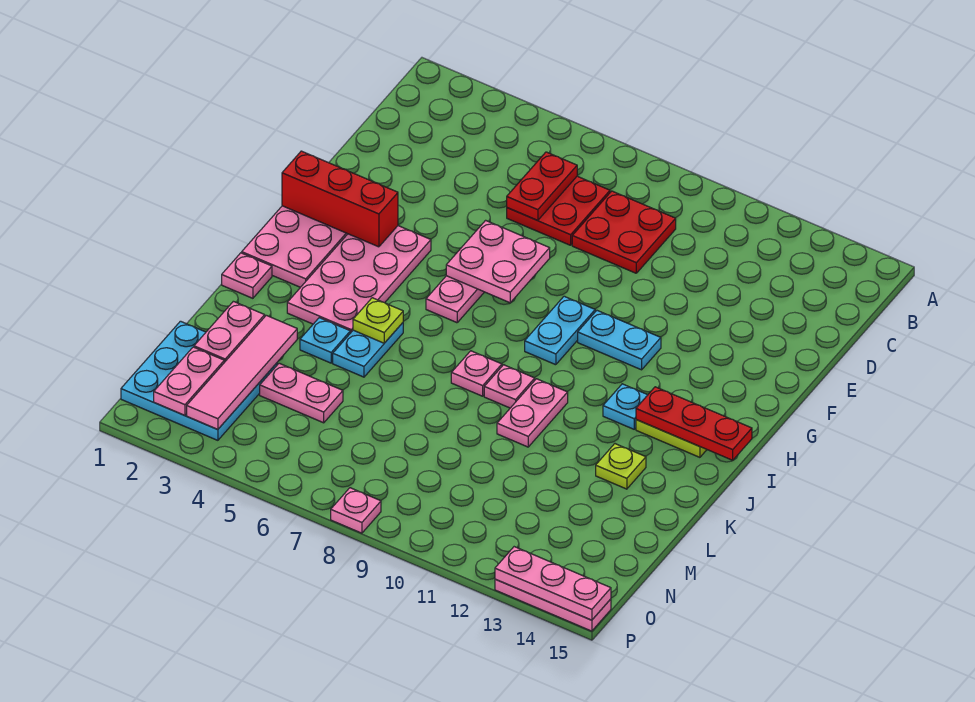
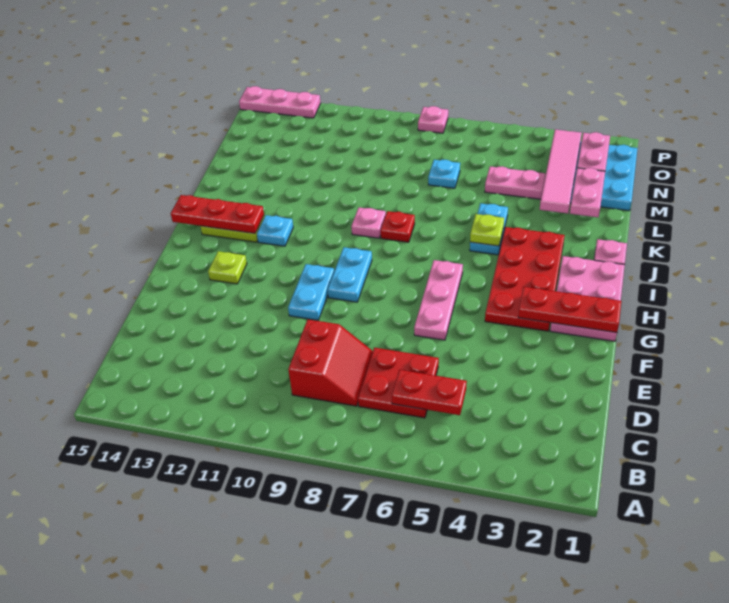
red 1x2 plate [507,152,577,220] -> red 1x2 plate turned to [392,370,467,415]
red 2x2 plate [572,191,676,273] -> red 2x2 slope [288,319,373,406]
pink 2x2 plate [446,220,550,303] -> none
red 1x3 brick [282,151,398,247] -> red 1x3 plate [518,287,621,333]
pink 2x4 plate [287,226,431,333] -> red 2x4 plate [485,227,565,331]
cyan 1x2 plate [578,311,661,370] -> cyan 1x2 plate turned to [288,264,334,320]
pink 1x1 plate [451,351,502,396] -> red 1x1 plate [381,211,415,242]
pink 1x2 plate [497,379,568,447] -> none
cyan 1x1 plate [300,318,350,363] -> cyan 1x1 plate moved to [428,160,460,188]
lime 1x1 plate [596,444,646,489] -> lime 1x1 plate moved to [208,251,247,284]
pink 1x3 plate [495,547,611,620] -> none

